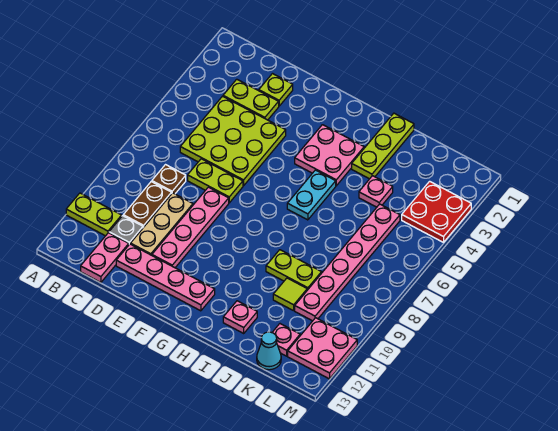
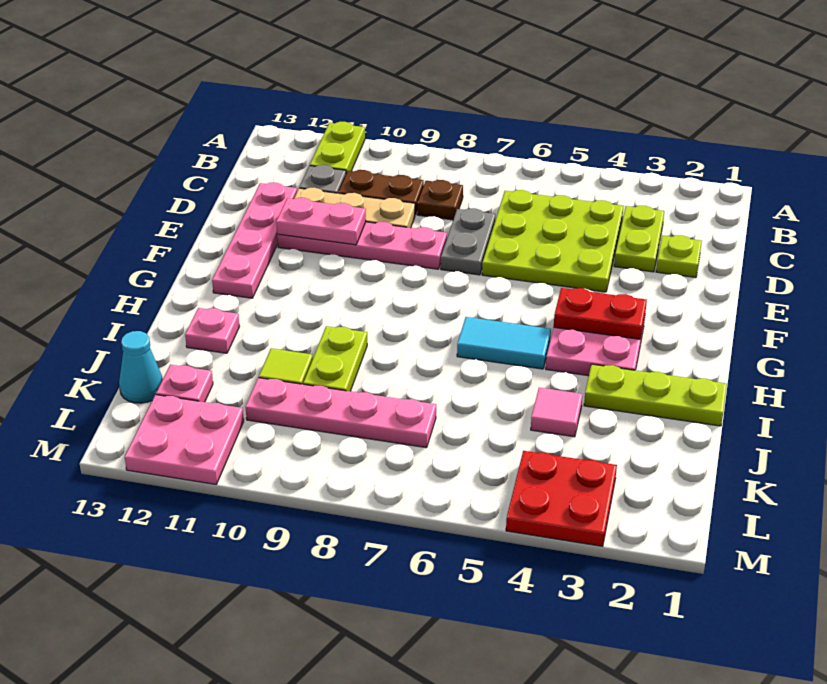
pink 1x2 plate [81,233,129,282] -> pink 1x2 plate moved to [276,198,366,245]
lime 1x2 plate [188,159,243,203] -> grey 1x2 plate [441,208,495,275]
none -> red 1x2 plate [554,288,647,339]
cyan 1x2 plate [287,170,336,220] -> cyan 1x2 tile [457,317,551,369]
pink 1x1 plate [359,176,393,207] -> pink 1x1 tile [531,388,583,437]
pink 1x6 plate [295,204,400,321] -> pink 1x4 plate [246,378,436,448]

